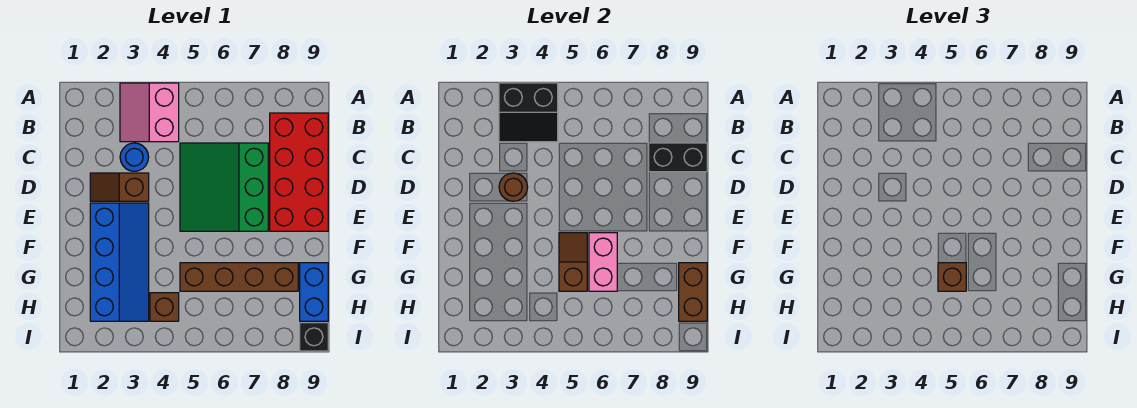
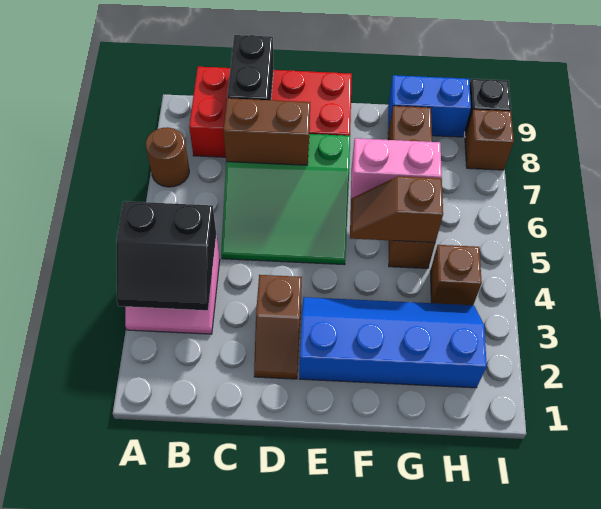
black 2x2 slope [499,83,558,142] -> black 2x2 slope turned to [116,201,216,310]
blue 1x1 round brick [120,143,149,171] -> none
brown 1x1 round brick [499,173,528,201] -> brown 1x1 round brick moved to [146,127,189,187]
brown 1x1 brick [938,263,966,291] -> brown 1x1 brick moved to [465,109,514,170]
brown 1x2 brick [679,263,707,321] -> brown 1x2 brick moved to [223,98,310,165]

